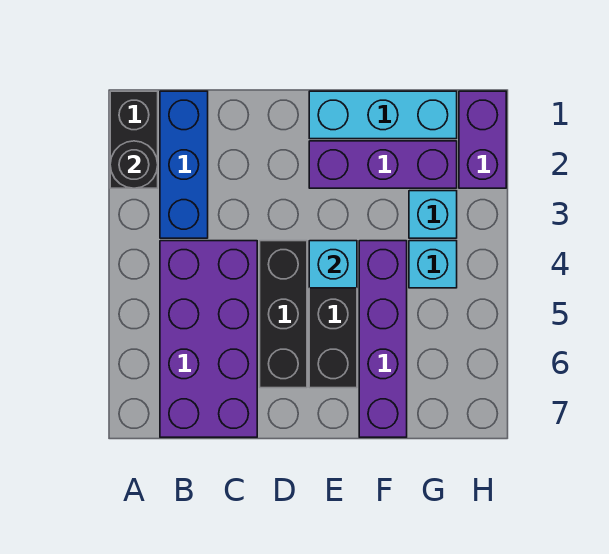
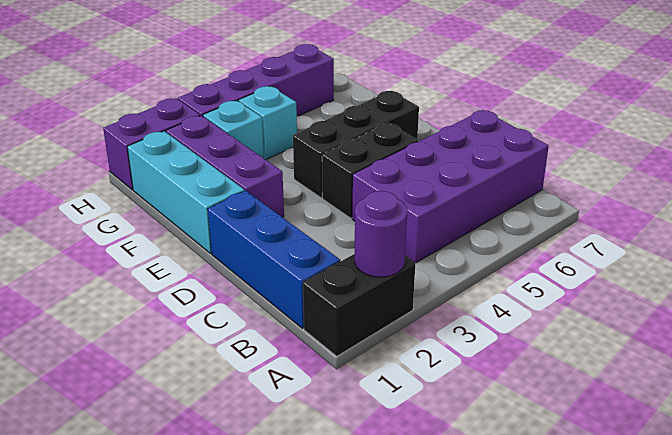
black 1x1 round brick [110,141,158,188] -> purple 1x1 round brick [354,191,407,277]
blue 1x3 brick [160,91,208,238] -> blue 1x3 brick turned to [208,191,340,328]
black 1x3 brick [260,241,307,388] -> black 1x2 brick [322,123,418,218]
cyan 1x1 brick [309,241,357,288] -> none
purple 1x4 brick [359,241,407,437] -> purple 1x4 brick moved to [178,44,334,116]

